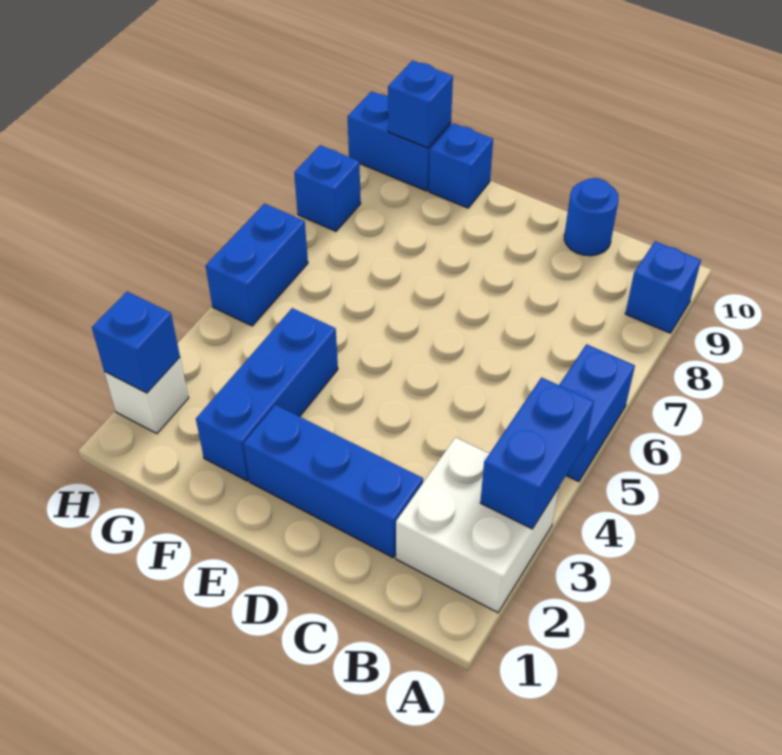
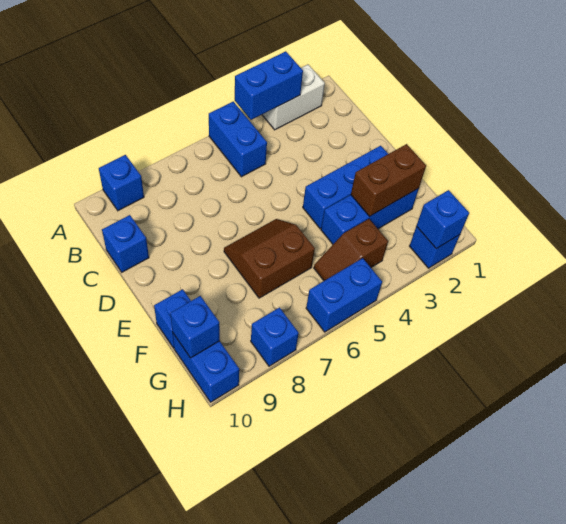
white 2x2 brick [396,437,559,613] -> white 1x2 brick [262,65,325,130]
blue 1x2 brick [559,344,635,482] -> blue 1x2 brick turned to [209,102,267,177]
blue 1x3 brick [244,405,423,557] -> blue 1x3 brick turned to [303,146,388,229]
blue 1x1 round brick [564,178,619,256] -> blue 1x1 brick [102,215,149,272]
none -> brown 2x2 slope [224,219,315,298]
none -> brown 1x2 brick [351,144,426,216]
none -> brown 1x2 slope [314,219,388,281]
white 1x1 brick [104,358,189,434] -> blue 1x1 brick [410,227,460,268]

